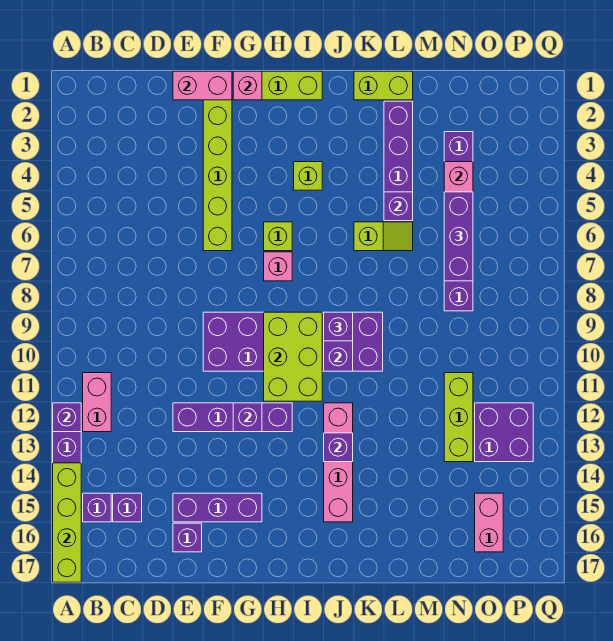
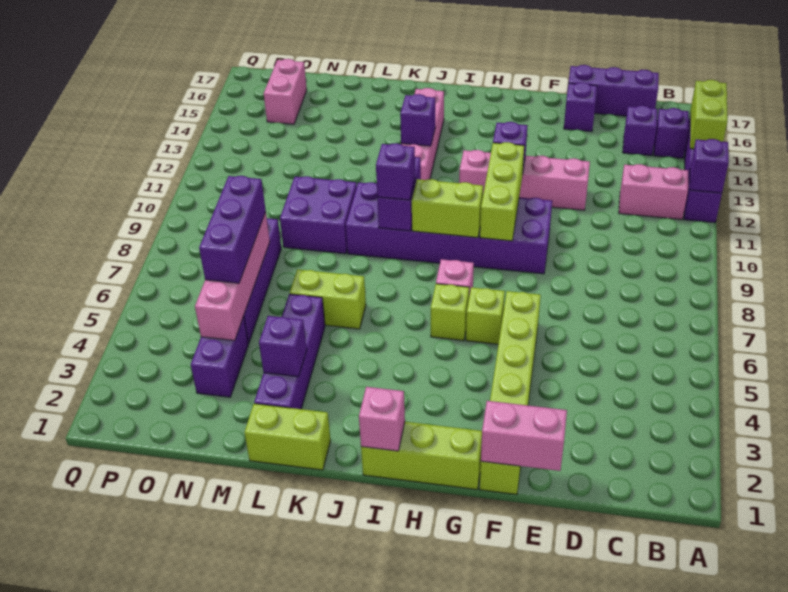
lime 1x4 brick [53,463,81,582] -> lime 1x2 brick [690,80,728,149]
pink 1x2 brick [83,373,111,432] -> pink 1x2 brick turned to [619,164,688,219]
purple 1x4 brick [173,403,292,432] -> pink 1x4 brick [459,150,590,210]
purple 1x3 brick [173,493,262,522] -> purple 1x3 brick moved to [569,65,659,116]
pink 1x1 brick [233,71,262,100] -> pink 1x1 brick moved to [359,387,405,451]
lime 2x3 brick [264,312,322,401] -> lime 1x2 brick [412,179,483,238]
lime 1x1 brick [294,162,322,190] -> lime 1x1 brick moved to [466,287,505,344]
lime 1x2 slope [354,222,413,251] -> lime 1x2 brick [290,269,366,329]
purple 1x1 brick [384,192,413,221] -> purple 1x1 brick moved to [259,316,307,377]
lime 1x3 brick [444,373,473,462] -> lime 1x3 brick moved to [480,142,524,241]
purple 2x2 brick [475,403,533,462] -> purple 2x2 brick moved to [280,176,357,254]

